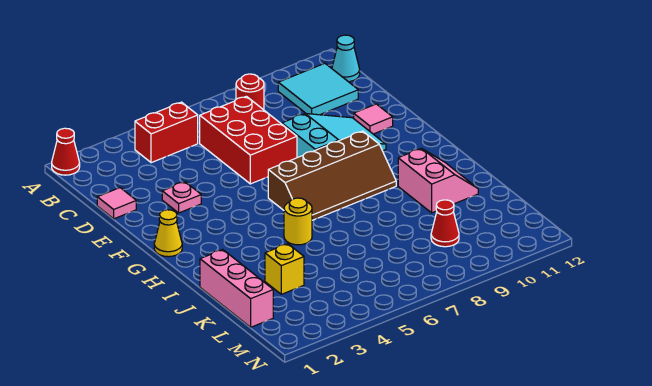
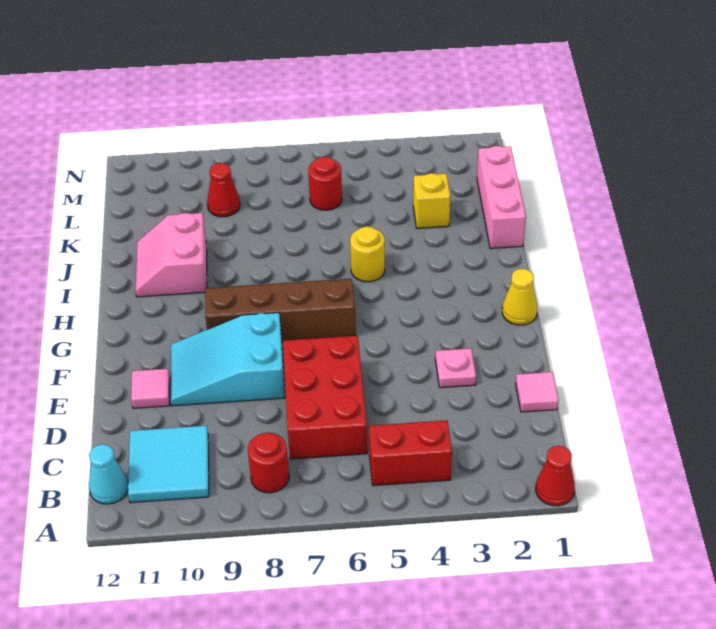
none -> red 1x1 round brick [308,157,342,210]

